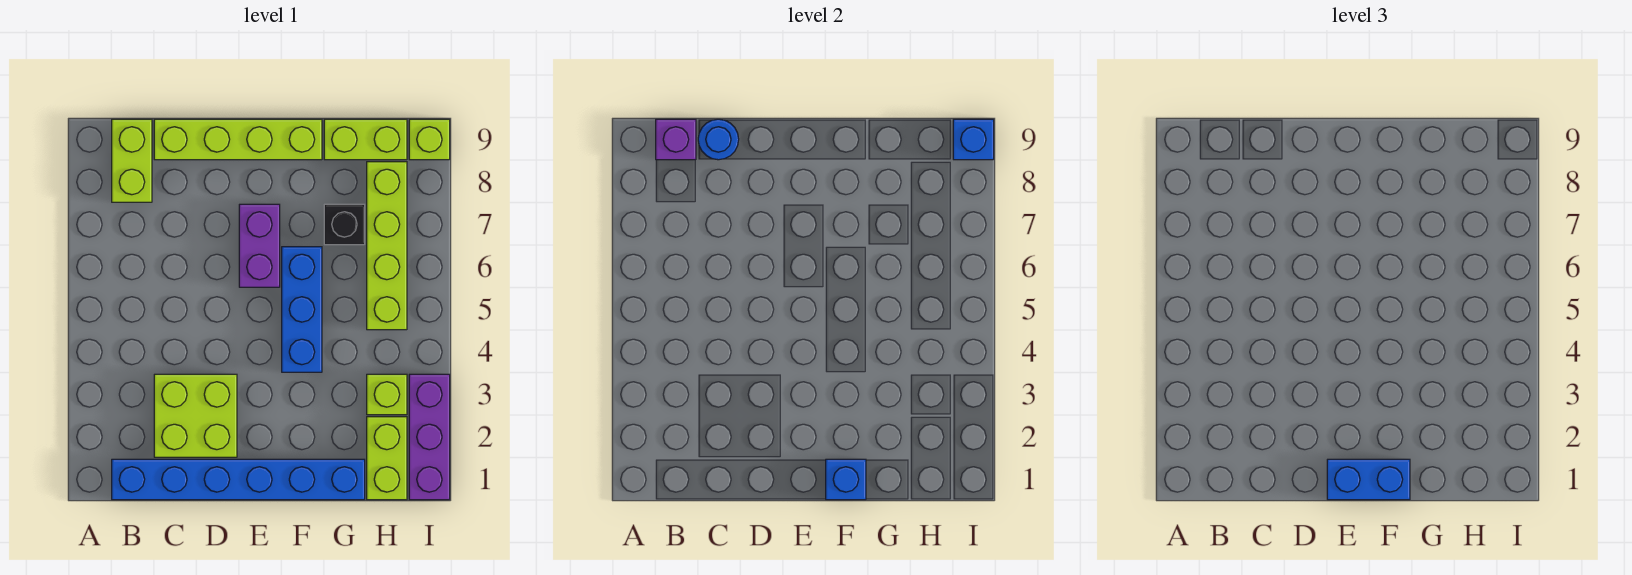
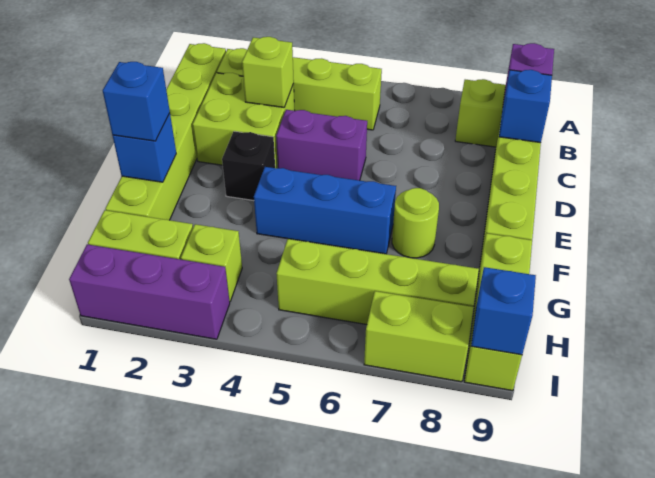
blue 1x6 brick [112,459,365,500] -> lime 1x6 brick [105,43,226,220]
none -> lime 1x4 brick [217,48,382,130]
none -> lime 1x1 brick [242,37,294,107]
blue 1x1 round brick [698,119,739,160] -> blue 1x1 brick [499,70,552,143]
blue 1x2 brick [1327,459,1410,500] -> blue 1x1 brick [103,62,170,141]
purple 1x2 brick [239,204,280,287] -> purple 1x2 brick moved to [276,110,367,180]
none -> lime 1x1 round brick [392,188,439,258]
black 1x1 brick [324,204,365,245] -> black 1x1 brick moved to [222,131,275,201]
none -> lime 1x2 brick [364,291,474,382]

